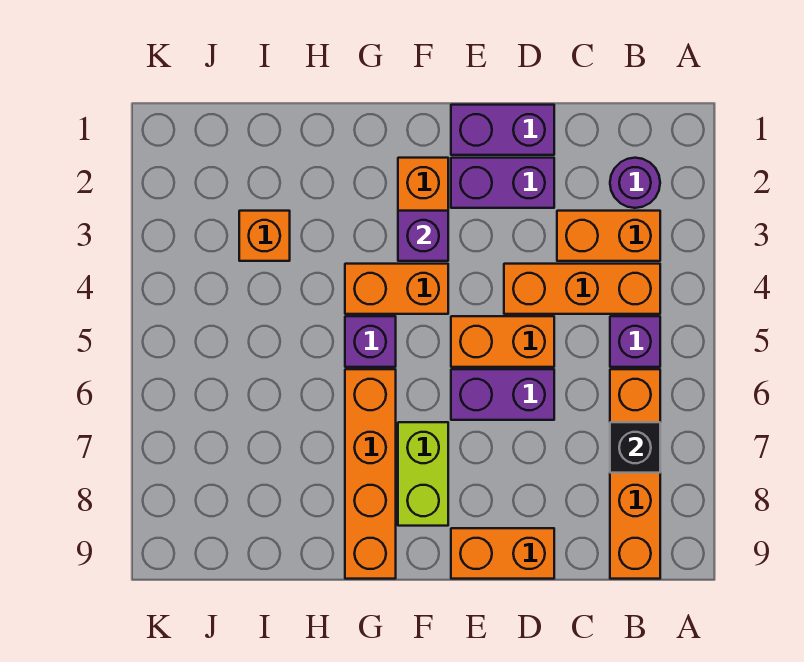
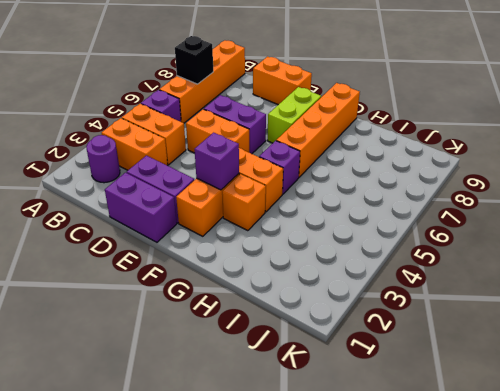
orange 1x3 brick [504,264,660,314] -> orange 1x2 brick [122,104,186,165]
orange 1x1 brick [239,211,290,261] -> orange 1x1 brick moved to [222,174,266,231]

